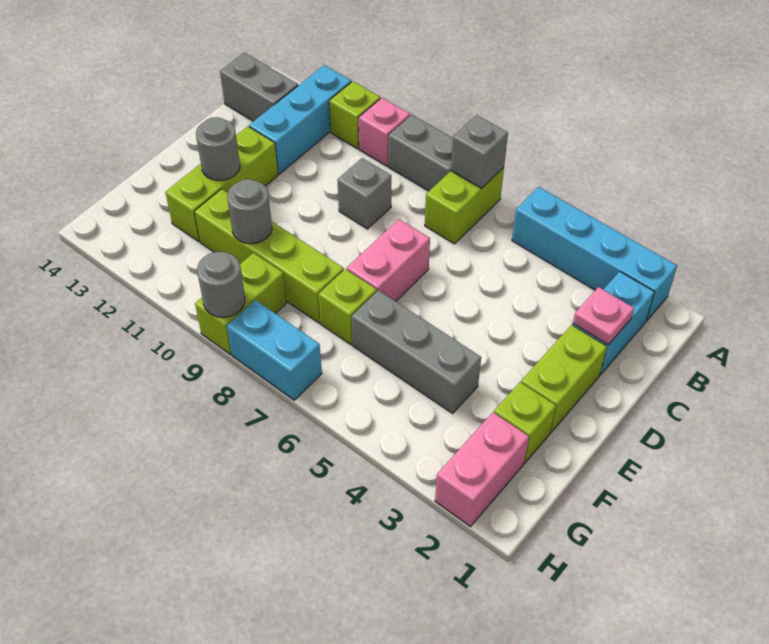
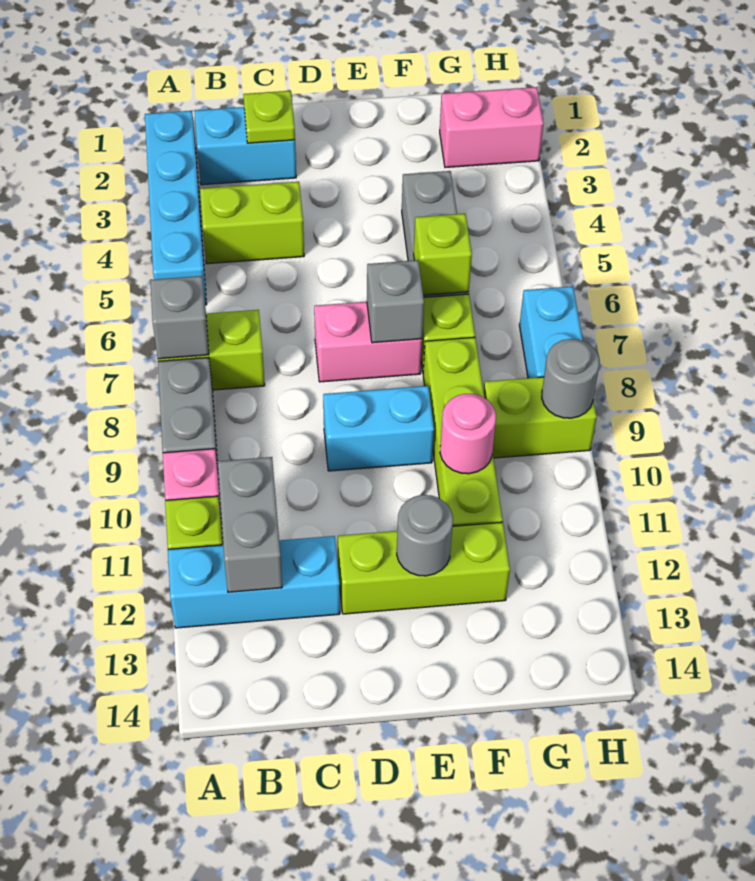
grey 1x2 brick [220,53,298,121] -> grey 1x2 brick moved to [218,457,282,592]
pink 1x1 plate [573,287,634,345] -> lime 1x1 plate [243,91,295,143]
grey 1x1 brick [338,158,391,229] -> grey 1x1 brick moved to [367,260,424,343]
lime 1x2 brick [521,325,607,432] -> lime 1x2 brick moved to [200,182,304,264]
none -> cyan 1x2 brick [323,386,434,471]
lime 1x1 brick [494,382,556,463] -> lime 1x1 brick moved to [414,214,472,295]
grey 1x1 round brick [227,179,272,244] -> pink 1x1 round brick [440,394,496,474]

